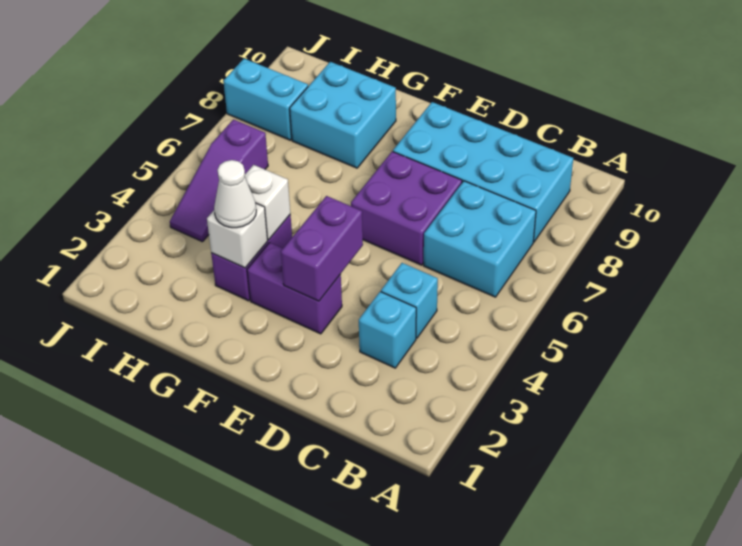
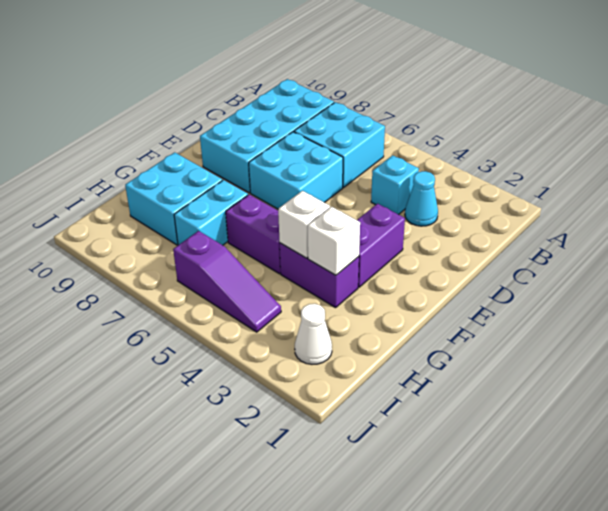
cyan 1x1 brick [359,292,416,368] -> cyan 1x1 cone [405,171,438,226]
purple 2x2 brick [351,151,462,265] -> cyan 2x2 brick [249,132,343,209]
purple 1x2 brick [281,196,363,301] -> purple 1x2 brick moved to [226,195,281,274]
white 1x1 cone [214,160,256,228] -> white 1x1 cone moved to [295,304,332,364]
cyan 1x2 brick [223,59,308,140] -> cyan 1x2 brick moved to [174,180,248,245]

